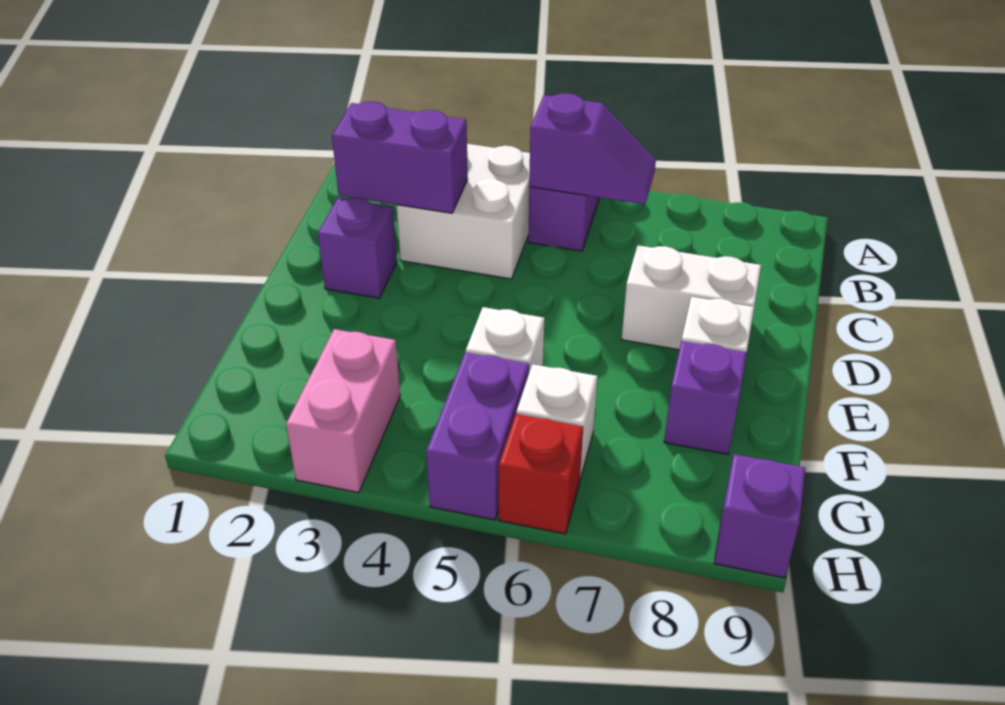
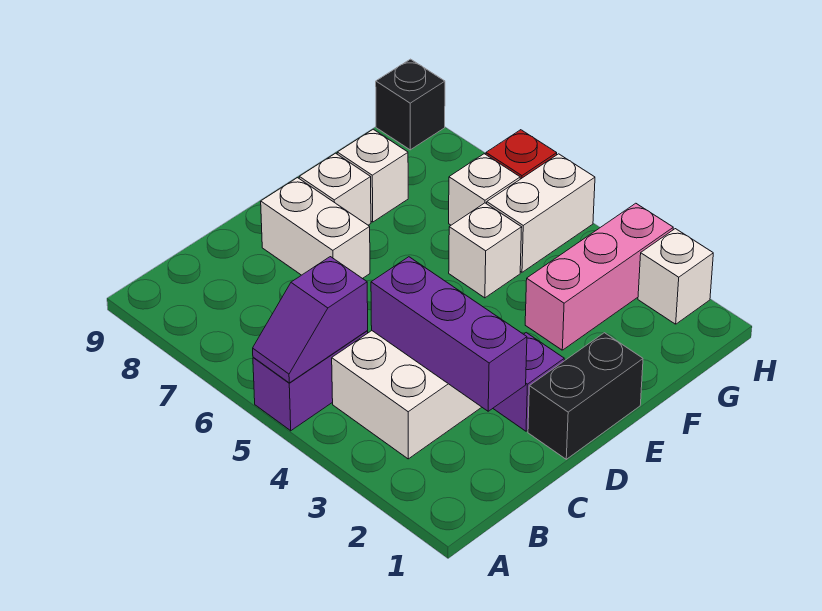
purple 1x2 slope [529,93,656,204] -> purple 1x2 slope turned to [253,257,368,383]
purple 1x2 brick [332,101,468,213] -> purple 1x3 brick [371,257,527,411]
none -> black 1x2 brick [528,333,643,459]
purple 1x1 brick [664,341,747,454] -> white 1x1 brick [337,129,408,222]
pink 1x2 brick [286,329,400,493] -> pink 1x3 brick [525,203,673,350]
purple 1x2 brick [426,352,529,520] -> white 1x2 brick [487,154,595,272]
none -> white 1x1 brick [638,229,713,324]
purple 1x1 brick [714,454,805,578] -> black 1x1 brick [376,59,445,150]

